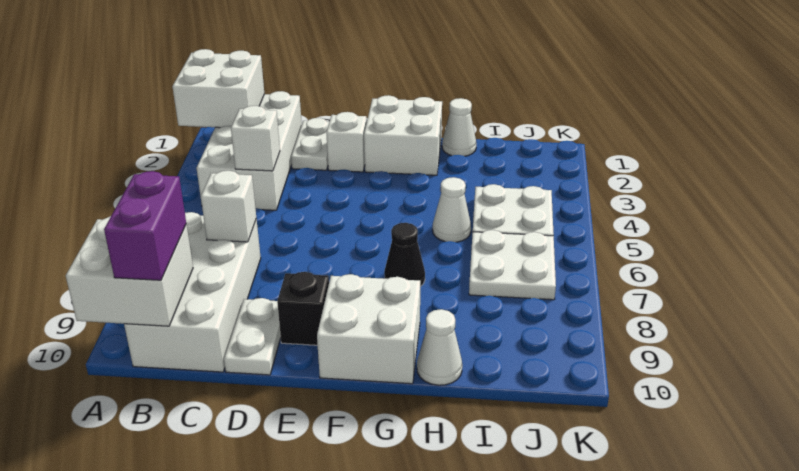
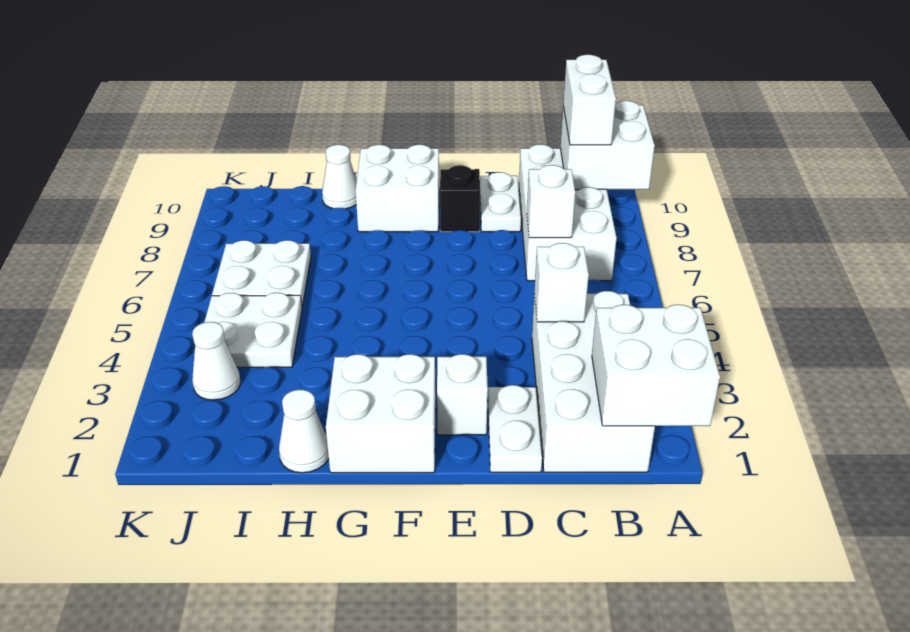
purple 1x2 brick [104,171,186,280] -> white 1x2 brick [563,55,616,145]
black 1x1 cone [384,223,425,287] -> none
white 1x1 cone [433,177,471,242] -> white 1x1 cone moved to [192,322,240,400]

